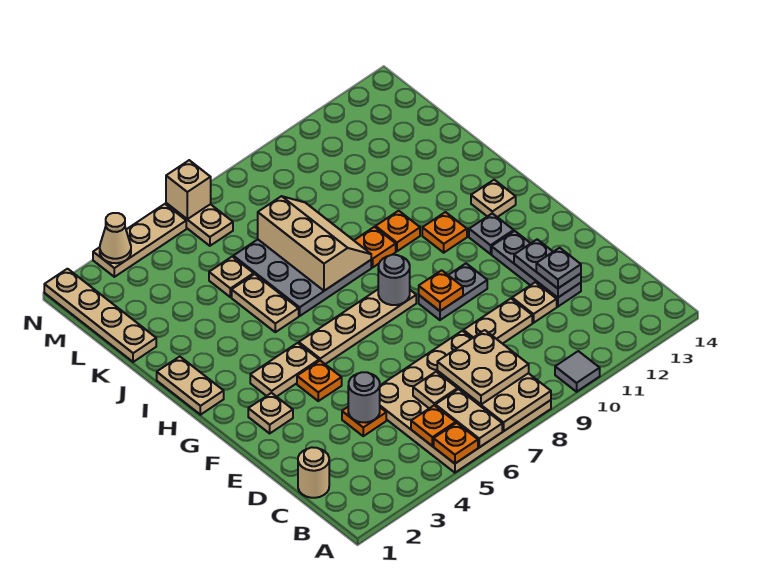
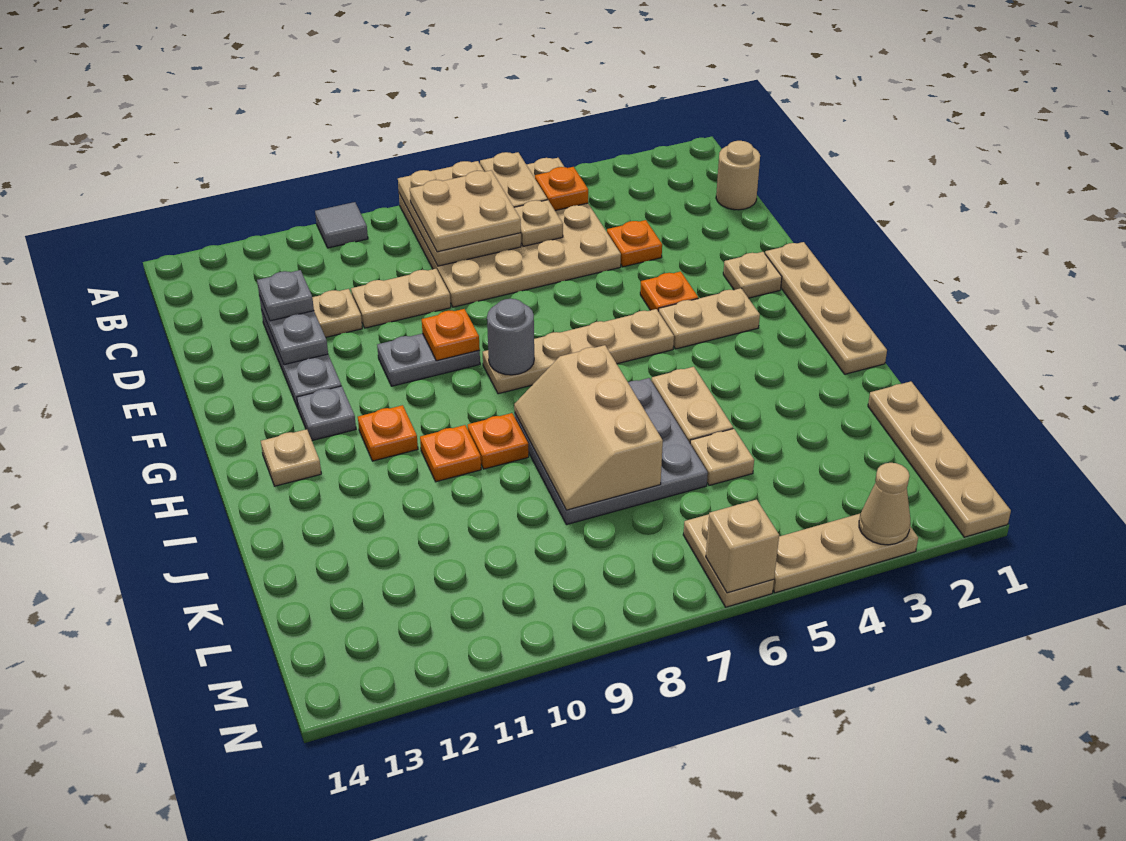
orange 1x1 plate [434,423,478,464] -> none
grey 1x1 round brick [348,372,380,423] -> none
tan 1x2 plate [157,357,224,415] -> tan 1x4 plate [765,242,887,374]

